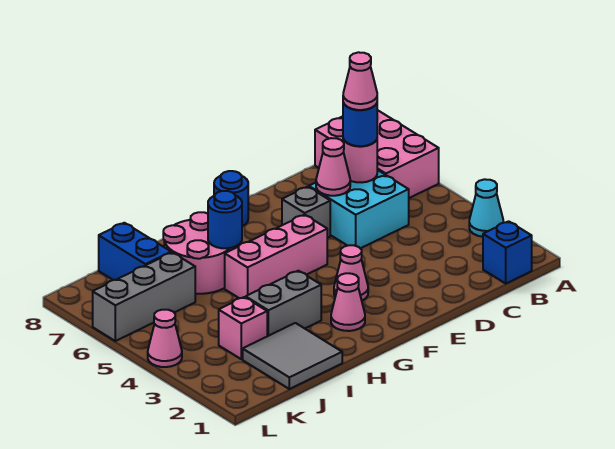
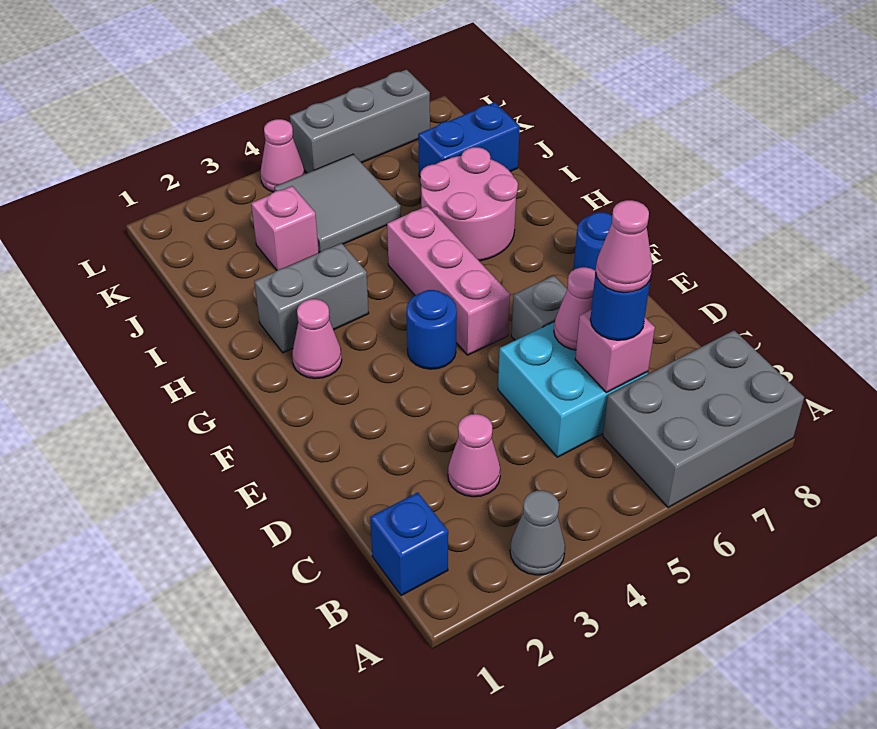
cyan 1x1 cone [469,179,503,237] -> grey 1x1 cone [510,490,565,575]
pink 2x3 brick [315,110,439,198] -> grey 2x3 brick [603,330,804,508]
pink 1x1 round brick [343,139,377,182] -> pink 1x1 brick [575,310,655,393]
pink 1x1 cone [334,245,368,301] -> pink 1x1 cone moved to [448,414,500,497]
grey 1x2 brick [246,271,321,336] -> grey 1x2 brick turned to [254,243,369,353]
blue 1x1 round brick [208,191,242,248] -> blue 1x1 round brick moved to [407,290,457,369]
grey 2x2 tile [243,323,342,389] -> grey 2x2 tile moved to [274,154,401,252]
grey 1x3 brick [93,252,195,341] -> grey 1x3 brick turned to [290,69,430,173]

